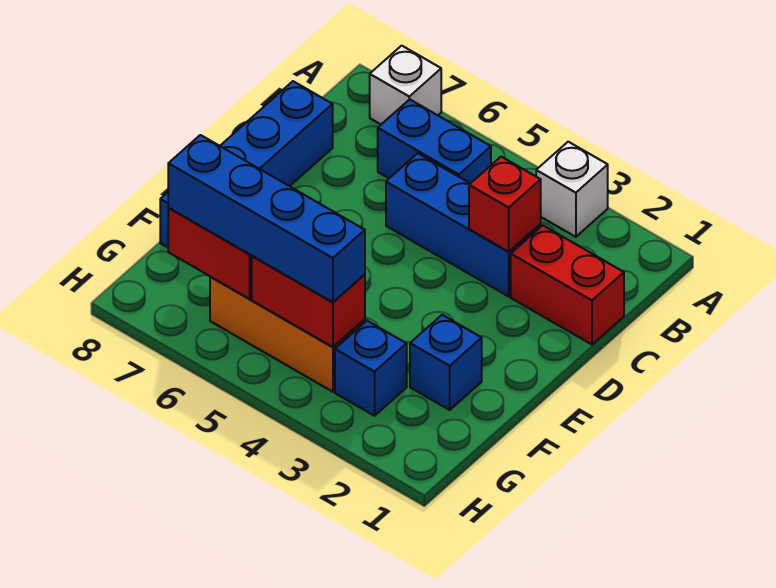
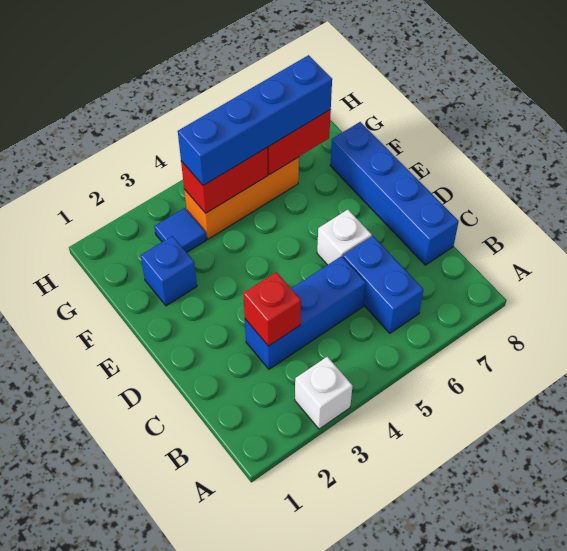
white 1x1 brick [370,46,441,124] -> white 1x1 brick moved to [317,210,372,265]
blue 1x2 brick [378,99,491,184] -> blue 1x2 brick turned to [343,236,423,333]
red 1x2 brick [511,225,624,345] -> none
blue 1x1 brick [335,321,407,416] -> blue 1x1 tile [154,208,206,253]

